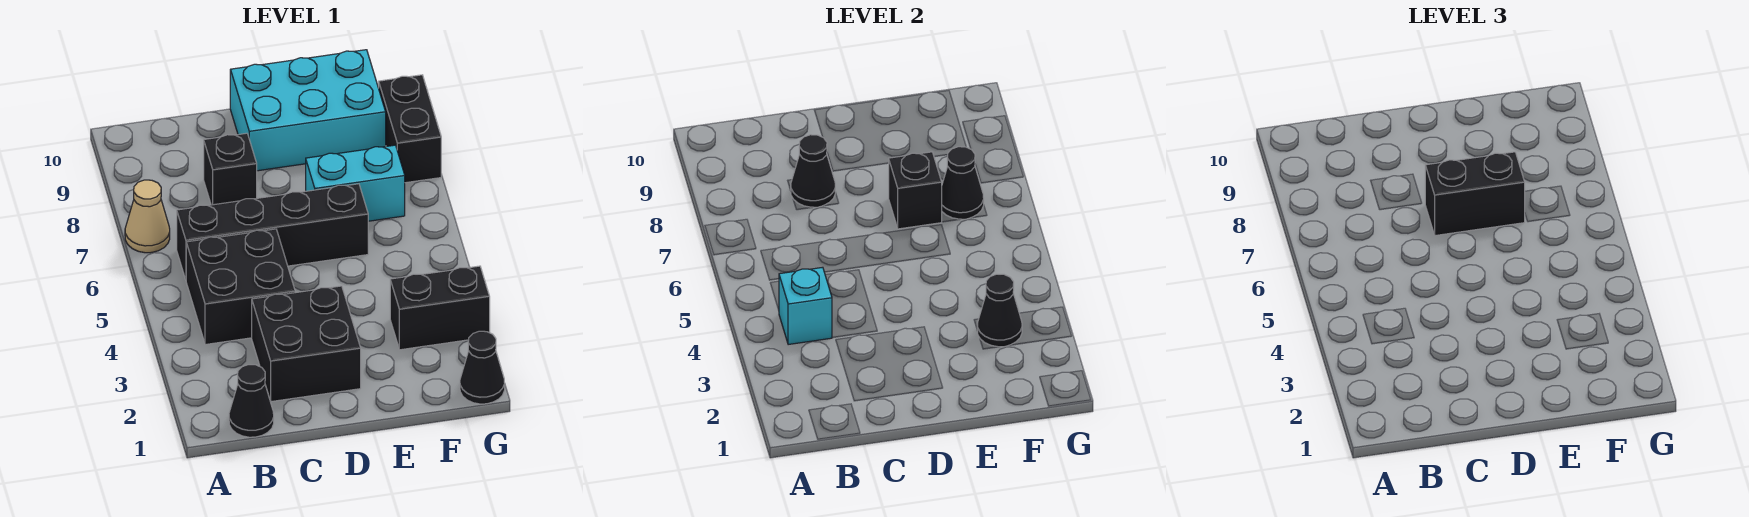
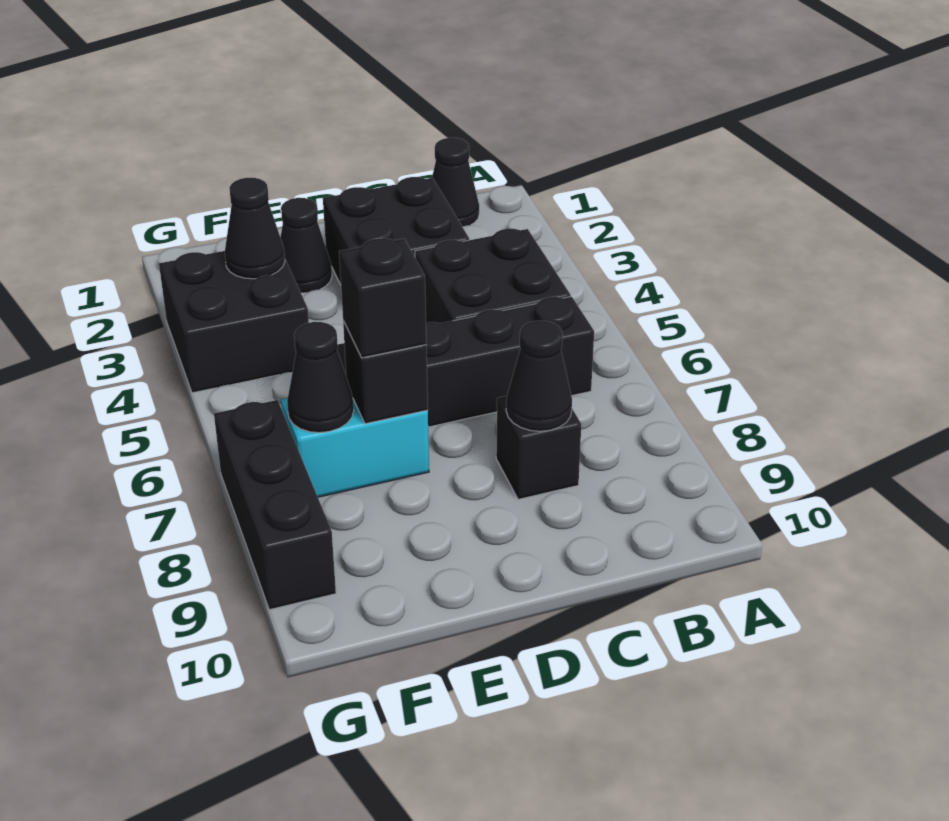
tan 1x1 cone [125,180,170,253] -> none
cyan 1x1 brick [779,267,832,345] -> none
black 1x2 brick [1425,152,1525,236] -> black 1x1 brick [339,238,426,358]
cyan 2x3 brick [230,50,386,171] -> none
black 1x2 brick [390,266,490,350] -> black 2x2 brick [159,251,309,393]
black 1x1 cone [460,331,505,404] -> black 1x1 cone moved to [280,198,332,293]
black 1x2 brick [379,75,441,183] -> black 1x3 brick [214,400,336,610]

